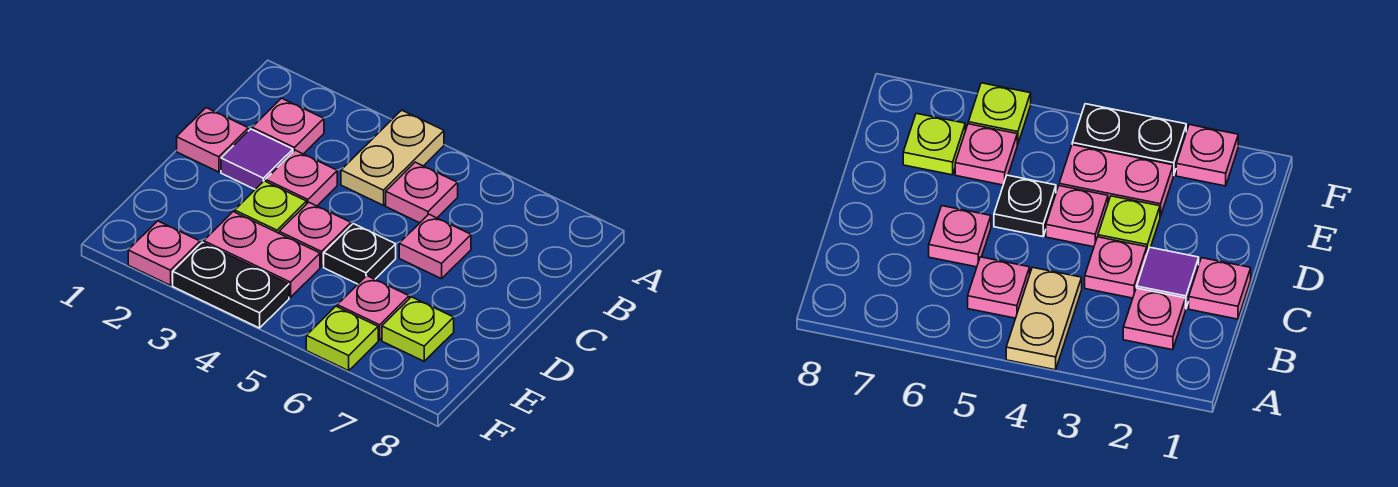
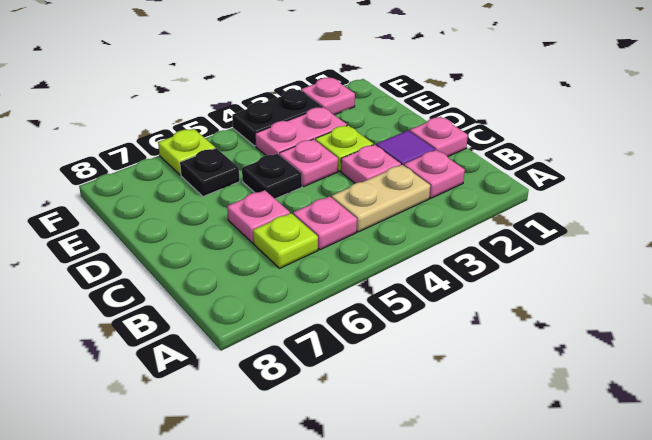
tan 1x2 plate [341,110,444,205] -> tan 1x2 plate turned to [332,165,430,232]
pink 1x1 plate [337,276,409,340] -> black 1x1 plate [180,148,240,196]
lime 1x1 plate [382,297,454,361] -> lime 1x1 plate moved to [253,213,318,268]

